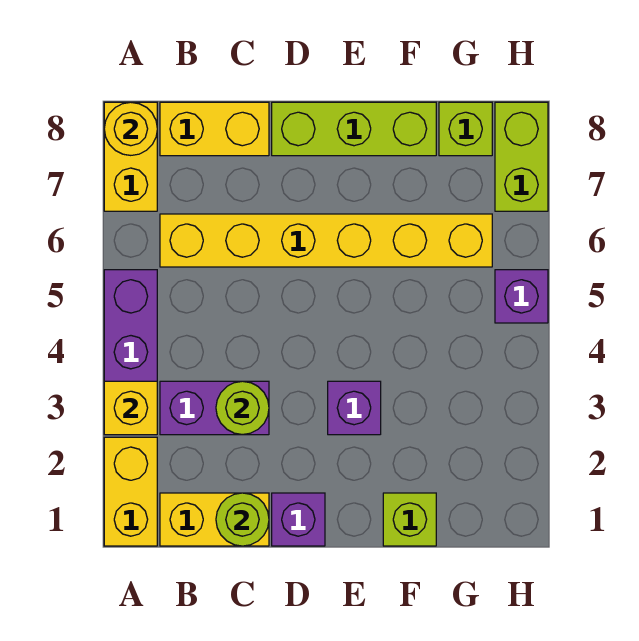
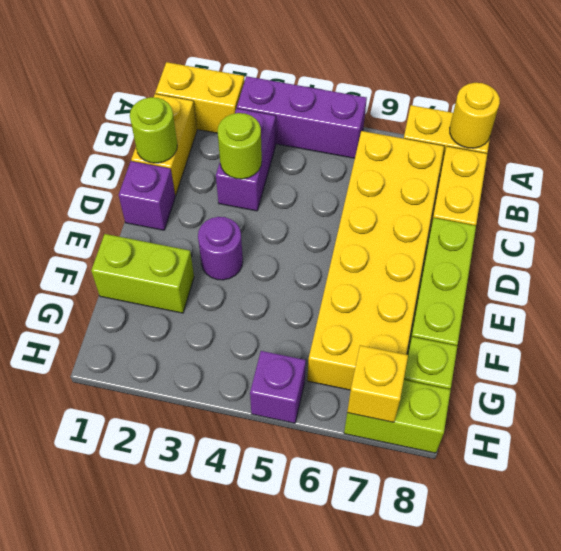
yellow 1x1 brick [104,381,157,435] -> yellow 1x1 brick moved to [347,345,408,422]
yellow 1x6 brick [160,214,492,267] -> yellow 2x6 brick [307,131,444,390]
purple 1x1 brick [328,381,381,435] -> purple 1x1 round brick [198,217,243,280]
lime 1x1 brick [383,493,436,546] -> lime 1x2 brick [91,234,194,313]

